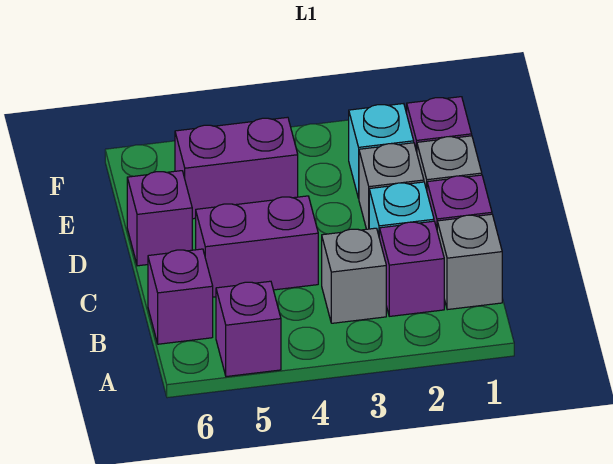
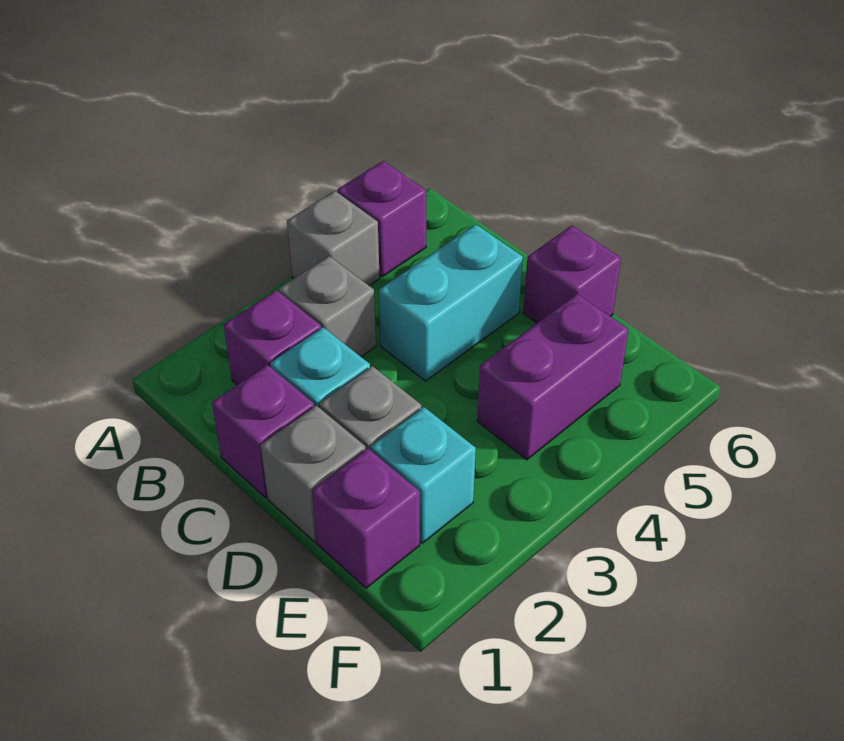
grey 1x1 brick [437,214,502,310] -> grey 1x1 brick moved to [287,191,380,285]
purple 1x1 brick [148,249,213,344] -> none
purple 1x2 brick [196,196,318,297] -> cyan 1x2 brick [379,224,523,381]

